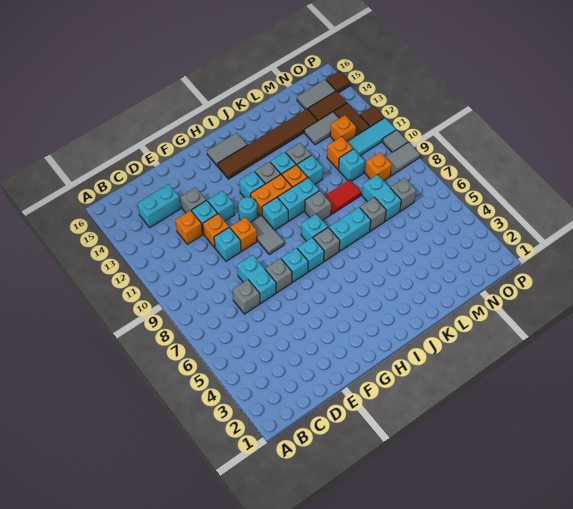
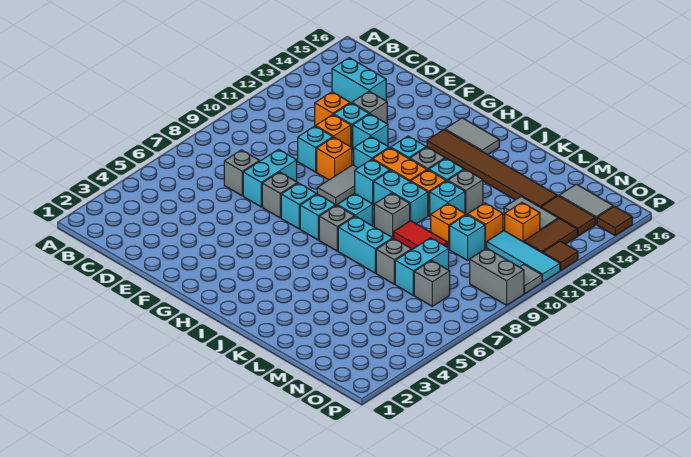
cyan 1x1 round brick [238,197,258,222] -> cyan 1x1 brick [354,137,389,168]
orange 1x1 brick [365,152,392,181] -> orange 1x1 brick moved to [431,204,466,249]
grey 1x2 tile [386,142,420,176] -> grey 1x2 brick [470,248,524,305]

